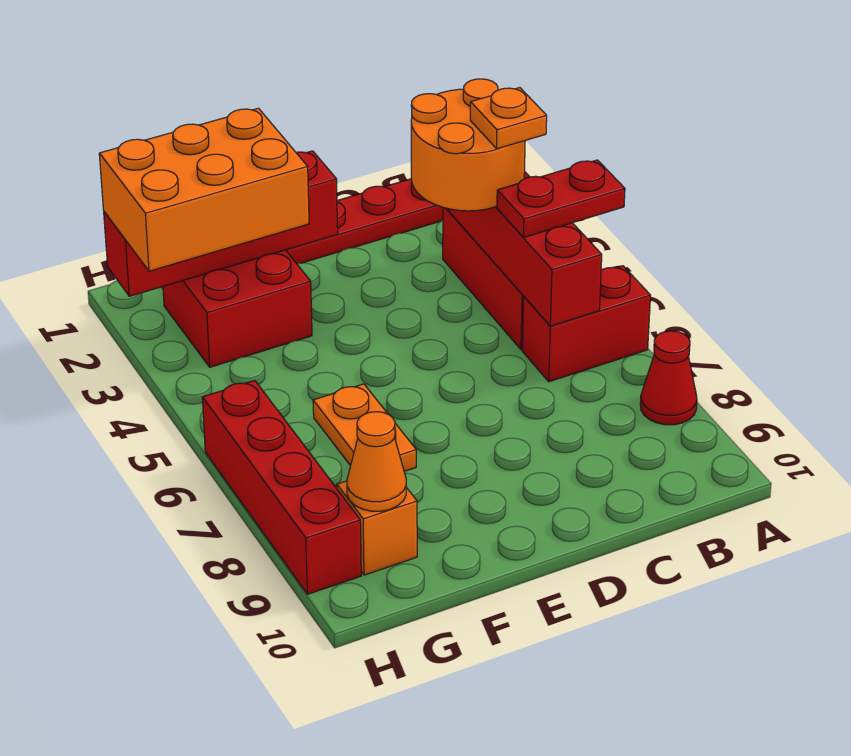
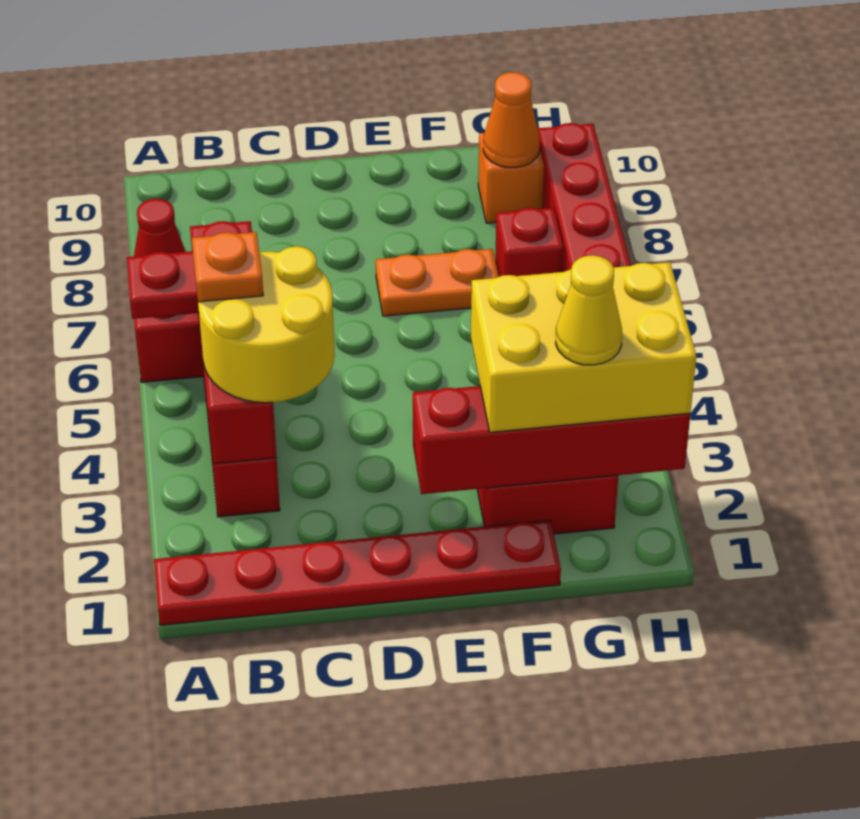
orange 2x2 round brick [411,79,525,211] -> yellow 2x2 round brick [198,246,335,403]
orange 2x3 brick [99,108,309,271] -> yellow 2x3 brick [471,262,696,432]
orange 1x2 plate [313,384,416,471] -> orange 1x2 plate turned to [376,249,499,316]
none -> yellow 1x1 cone [556,255,622,365]
none -> red 1x1 brick [495,208,564,277]

